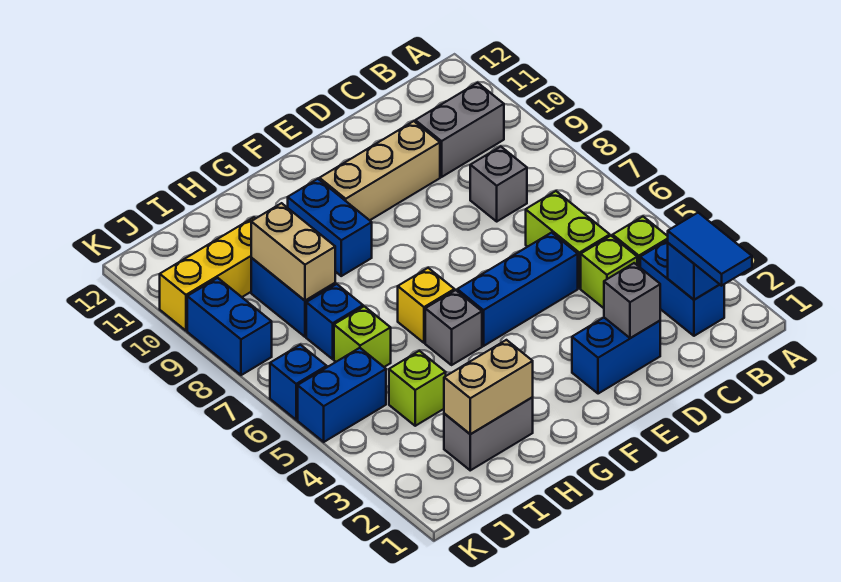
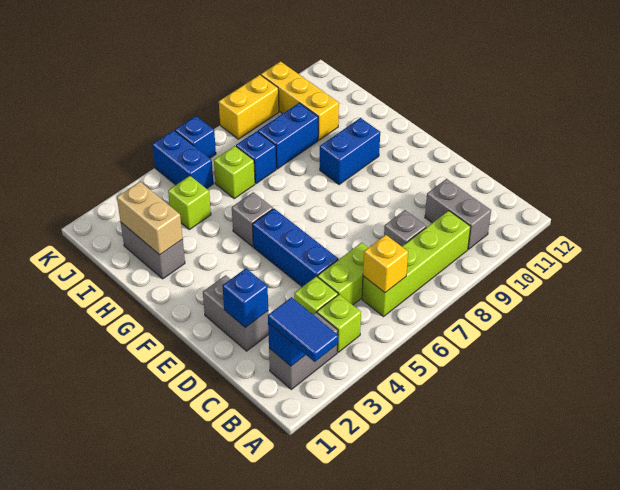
blue 1x2 tile [668,213,752,286] -> blue 1x2 tile turned to [268,297,339,362]
blue 1x2 brick [640,240,724,336] -> grey 1x2 brick [269,312,338,389]
none -> lime 1x4 brick [362,211,471,317]
blue 1x2 brick [572,318,660,394] -> grey 1x2 brick [203,275,269,351]
grey 1x1 brick [604,263,660,338] -> blue 1x1 brick [223,269,268,327]
tan 1x3 brick [319,121,440,220] -> none
yellow 1x1 brick [398,268,454,343] -> yellow 1x1 brick moved to [363,235,408,293]
tan 1x2 brick [251,203,335,301] -> none
blue 1x2 brick [187,278,272,375] -> yellow 1x2 brick [219,75,279,139]

